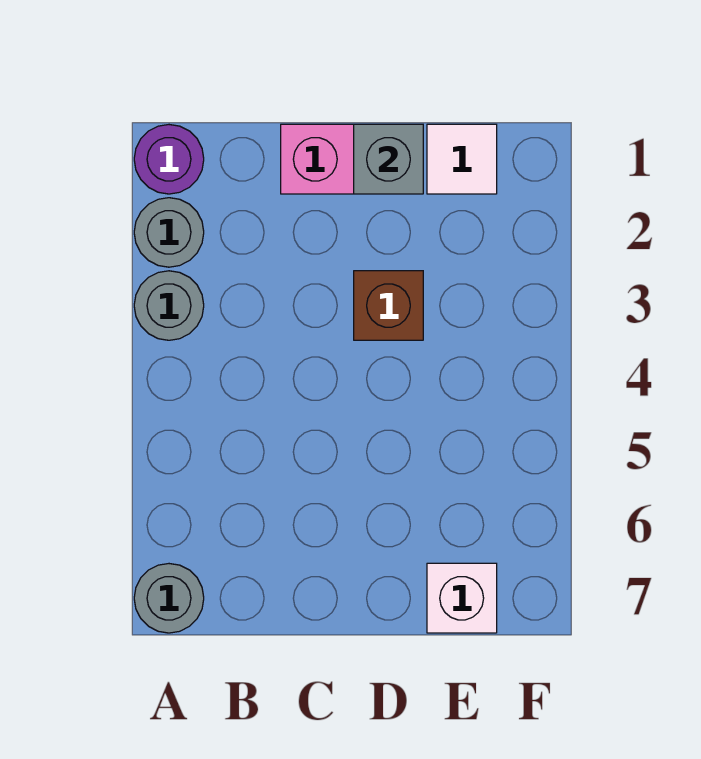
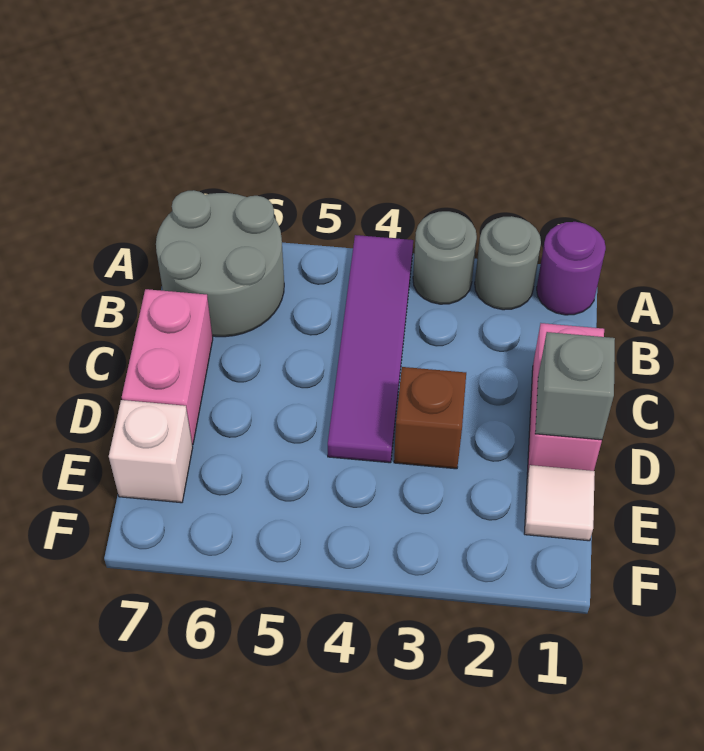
none -> purple 1x4 tile [328,235,413,463]
grey 1x1 round brick [134,564,204,633] -> grey 2x2 round brick [156,190,284,337]
none -> pink 1x2 brick [122,289,213,445]

